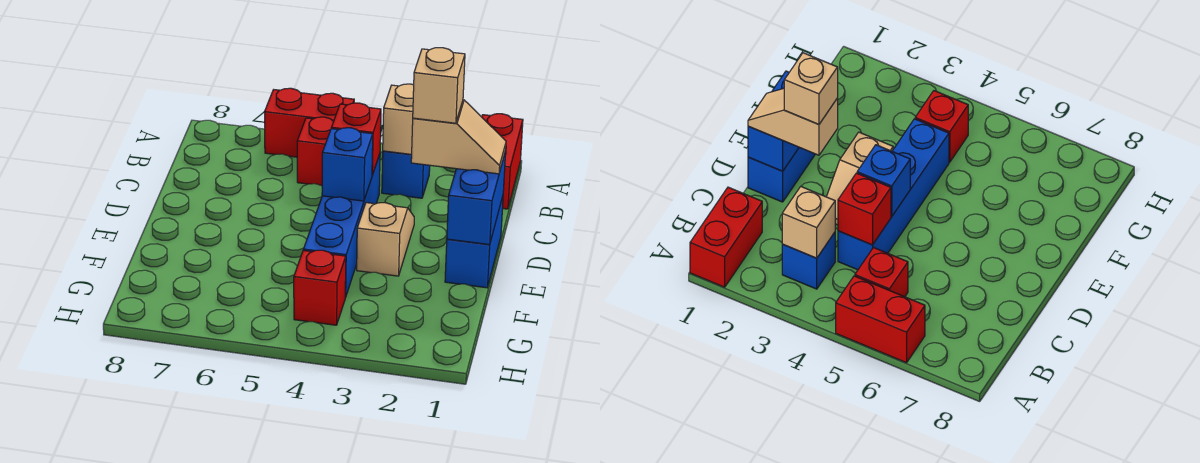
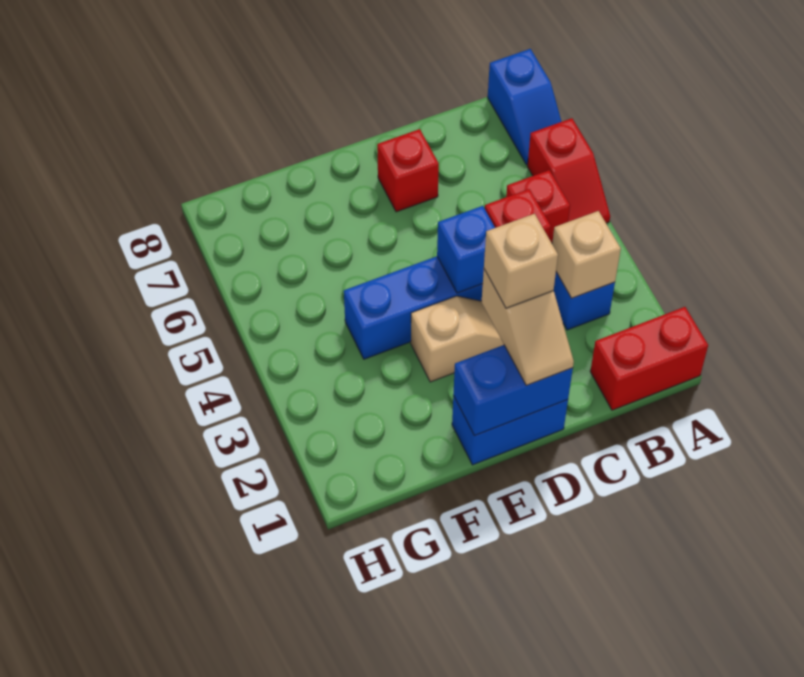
red 1x2 brick [265,88,354,157] -> red 1x2 slope [527,118,610,223]
none -> blue 1x2 slope [488,49,561,165]
red 1x1 brick [294,250,346,325] -> red 1x1 brick moved to [377,129,439,212]

